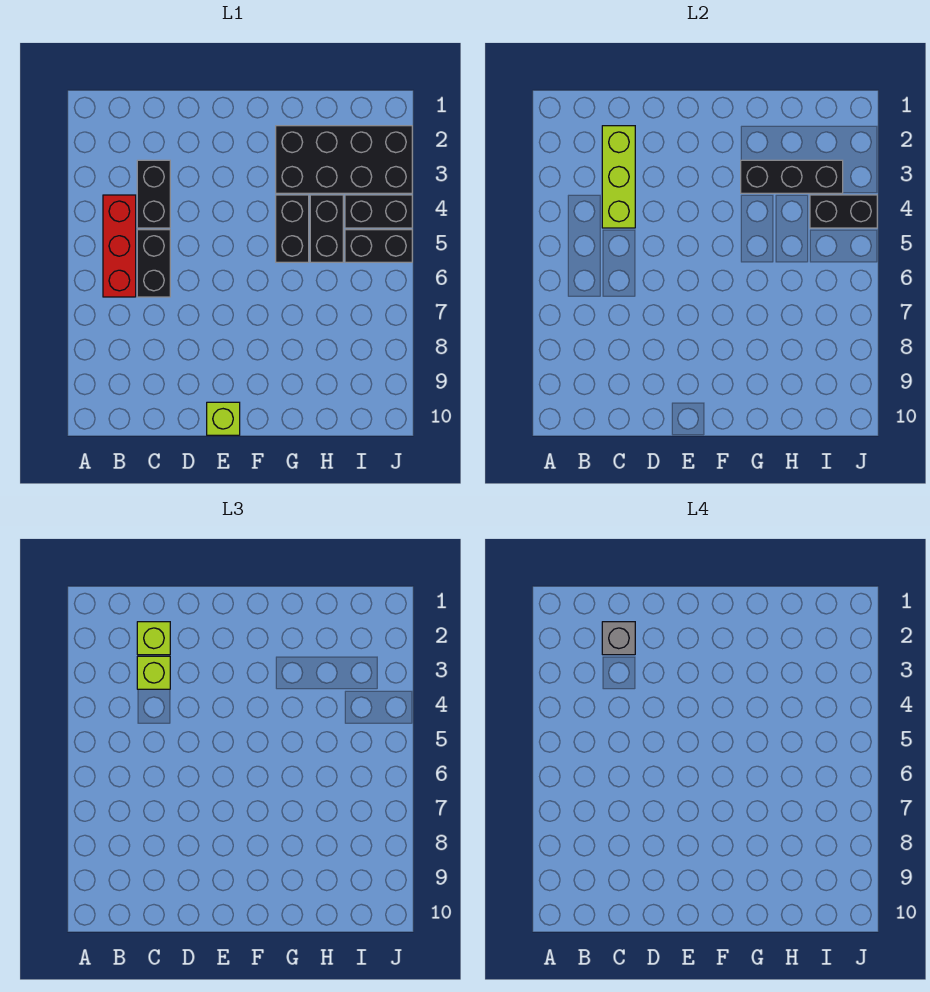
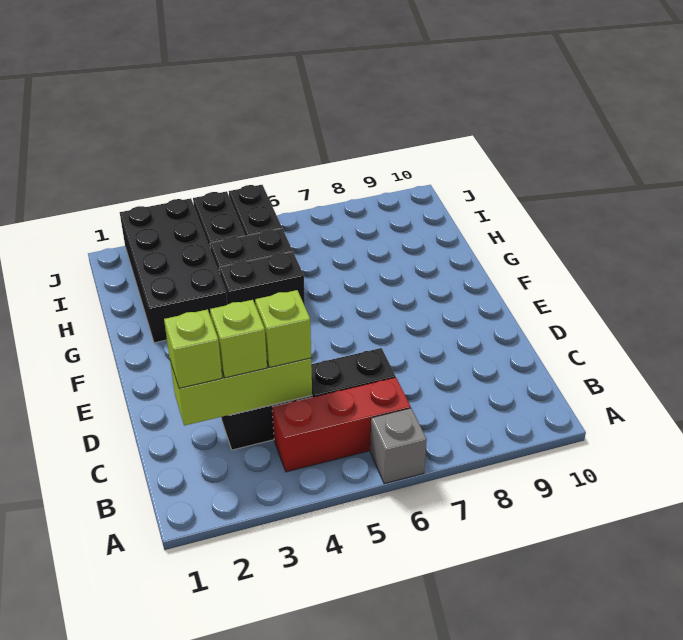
grey 1x1 brick [602,622,635,655] -> grey 1x1 brick moved to [370,408,427,484]
lime 1x1 brick [207,402,240,435] -> lime 1x1 brick moved to [255,290,311,368]
black 1x3 brick [741,160,843,193] -> none
black 1x2 brick [810,195,877,228] -> none

